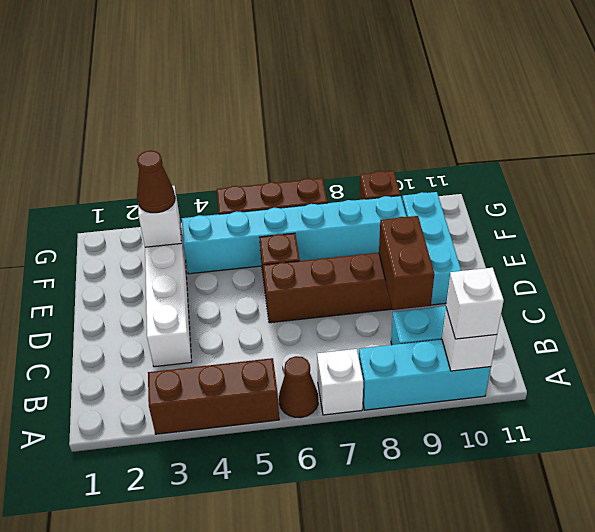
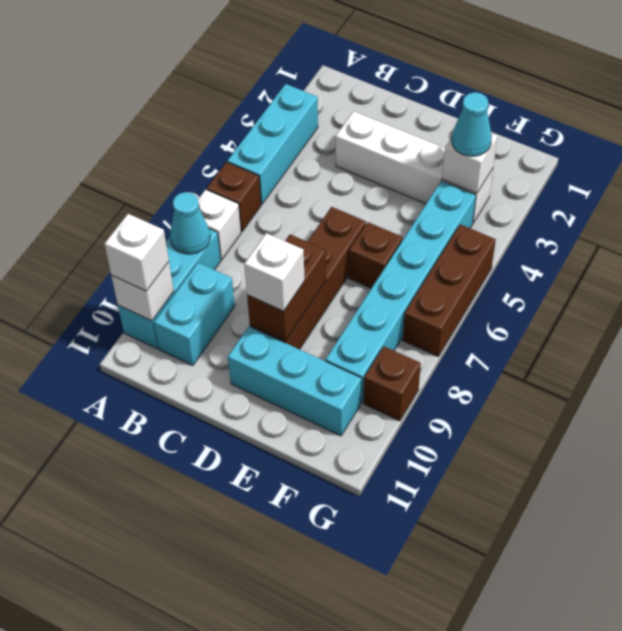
brown 1x3 brick [148,358,279,434] -> cyan 1x3 brick [227,84,318,204]
brown 1x1 cone [279,356,318,418] -> brown 1x1 brick [207,162,261,231]
none -> cyan 1x1 cone [170,192,210,254]
brown 1x2 brick [379,216,434,310] -> brown 1x2 brick turned to [247,234,326,340]
none -> white 1x1 brick [244,233,305,311]
brown 1x1 cone [137,151,175,213] -> cyan 1x1 cone [452,92,492,156]

